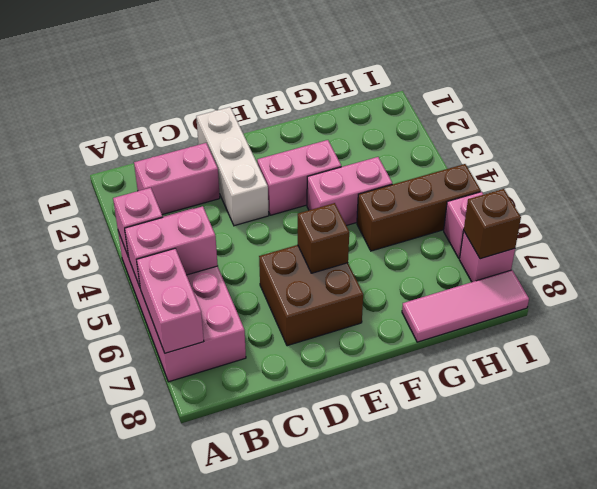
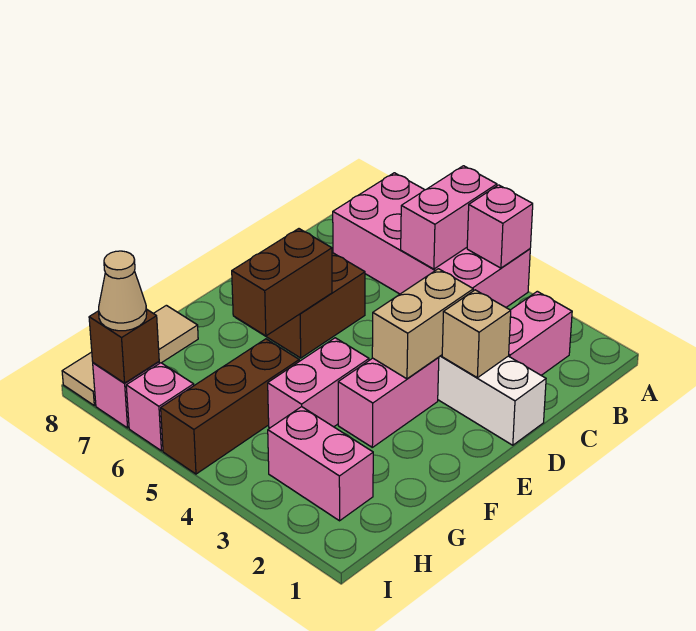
pink 1x2 brick [137,249,204,353] -> pink 1x2 brick moved to [268,407,373,521]
none -> tan 1x1 brick [442,290,511,378]
none -> tan 1x2 brick [372,269,473,379]
brown 1x1 brick [298,203,349,273] -> brown 1x2 brick [232,229,332,336]
pink 1x3 tile [402,270,529,342] -> tan 1x3 tile [62,305,198,406]
none -> tan 1x1 cone [99,251,147,331]

